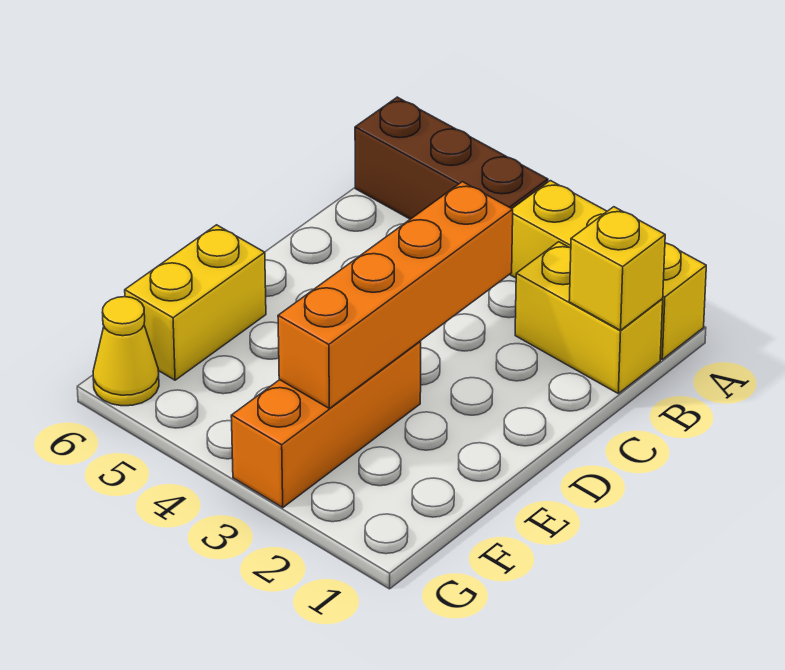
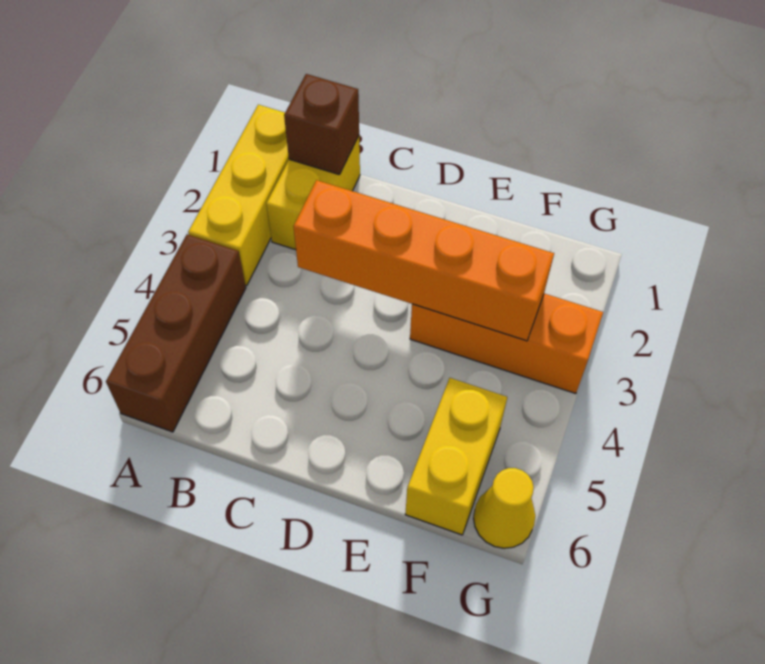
yellow 1x1 brick [569,207,665,330] -> brown 1x1 brick [284,74,359,175]
yellow 1x2 brick [125,225,266,380] -> yellow 1x2 brick turned to [405,378,507,535]

